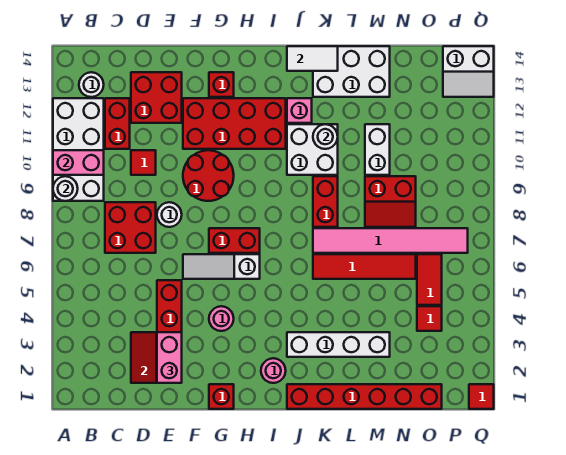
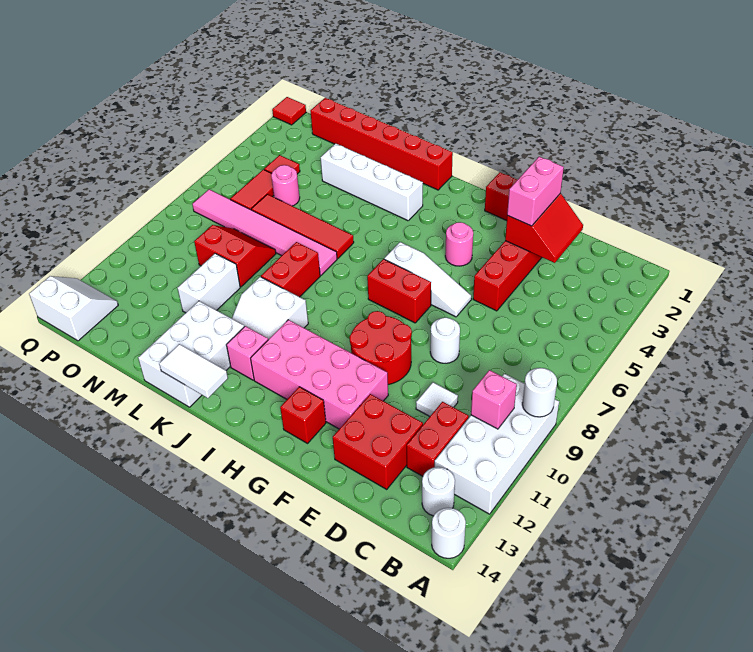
pink 1x2 brick [53,150,104,175] -> pink 1x1 brick [471,370,517,429]
red 2x2 brick [105,202,156,253] -> none
red 1x1 tile [131,150,156,175] -> white 1x1 tile [416,382,458,416]
red 2x4 brick [183,98,286,149] -> pink 2x4 brick [251,320,388,429]
pink 1x1 round brick [261,358,286,383] -> pink 1x1 round brick moved to [271,165,300,206]
white 2x2 brick [287,124,338,175] -> white 2x2 slope [232,277,308,340]
white 1x1 round brick [313,124,338,149] -> white 1x1 round brick moved to [432,508,466,558]
white 2x3 brick [313,46,390,97] -> white 2x3 brick turned to [138,301,244,407]

